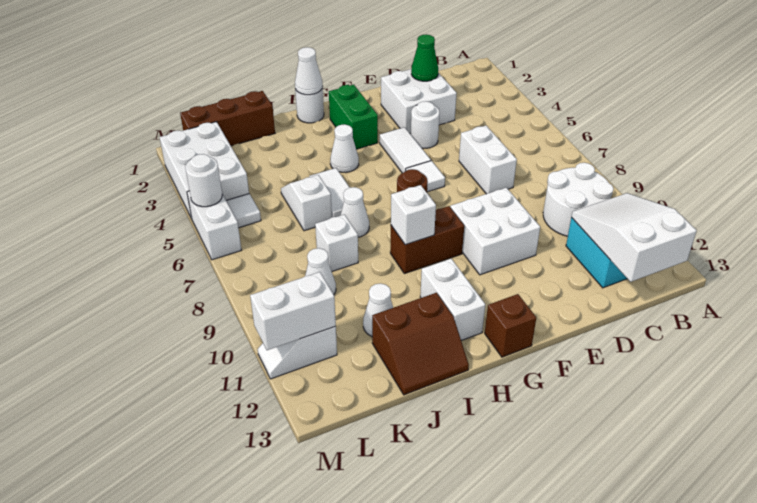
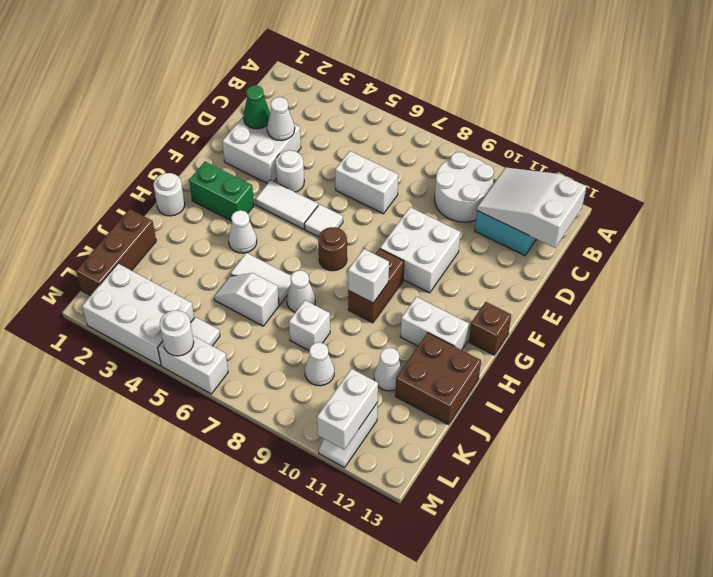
white 1x1 cone [295,47,323,95] -> white 1x1 cone moved to [267,97,295,141]
brown 2x2 slope [372,293,469,395] -> brown 2x2 brick [395,333,481,425]

